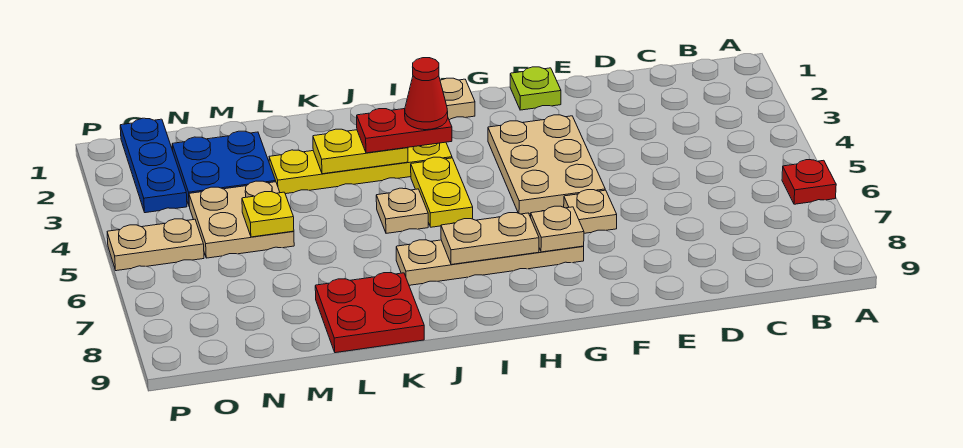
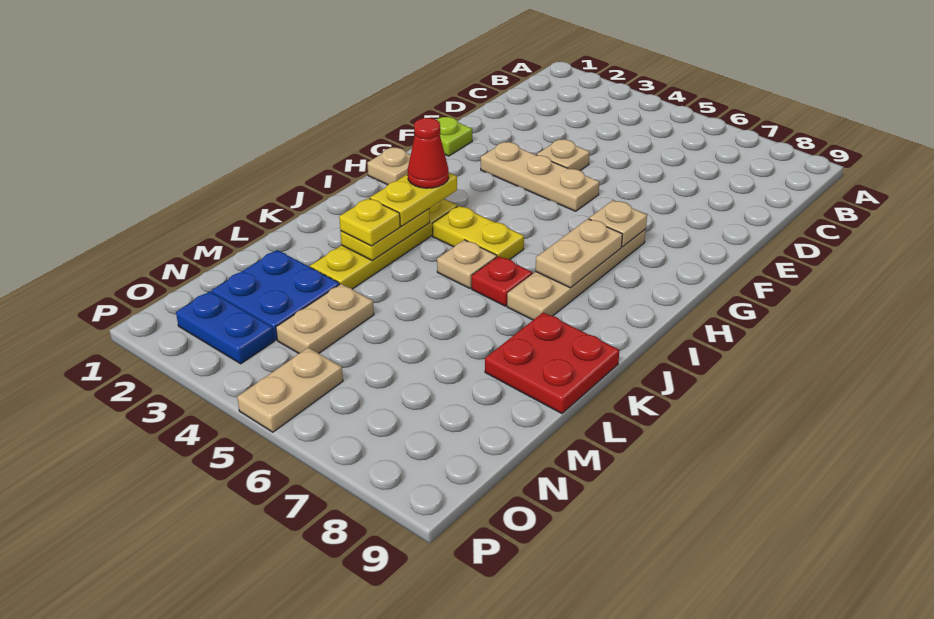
red 1x1 plate [782,159,836,204] -> red 1x1 plate moved to [472,256,532,306]
tan 2x3 plate [488,115,605,214] -> tan 1x3 plate [481,142,599,211]
tan 1x1 plate [564,190,617,233] -> tan 1x1 plate moved to [537,139,590,171]
red 1x2 plate [357,109,452,153] -> yellow 1x2 plate [370,173,457,226]
tan 2x2 plate [189,181,294,258] -> tan 1x2 plate [276,284,374,353]
yellow 1x1 plate [242,192,294,237] -> yellow 1x1 plate moved to [339,198,400,246]
blue 1x3 plate [120,118,187,213] -> blue 1x2 plate [176,291,274,364]

